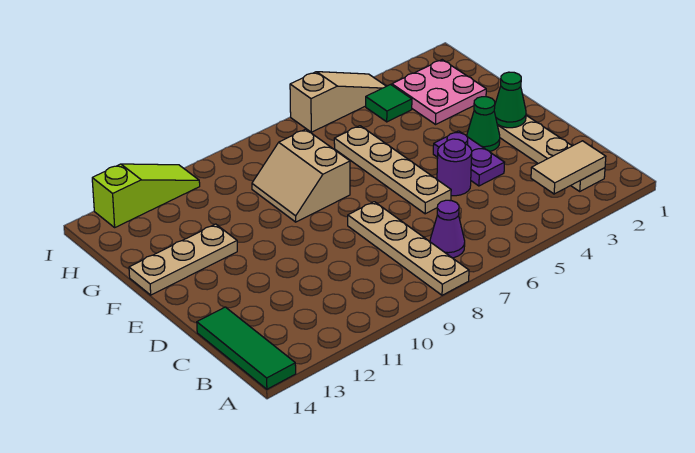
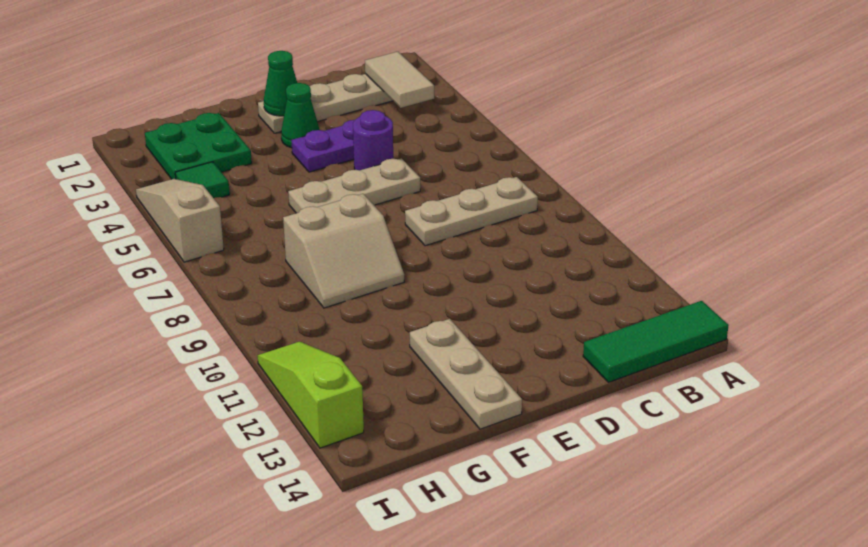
tan 1x4 plate [348,202,469,295] -> tan 1x3 plate [405,177,538,246]
purple 1x1 cone [430,200,465,258] -> none
tan 1x4 plate [334,126,451,214] -> tan 1x3 plate [288,158,420,213]
pink 2x2 plate [392,60,486,124] -> green 2x2 plate [145,113,252,179]

